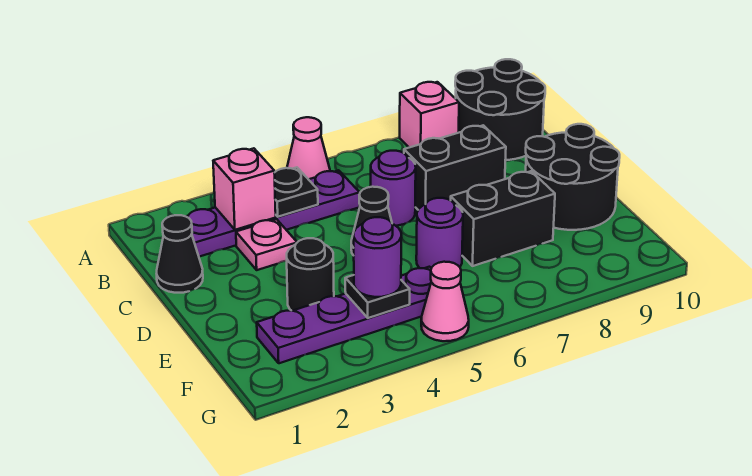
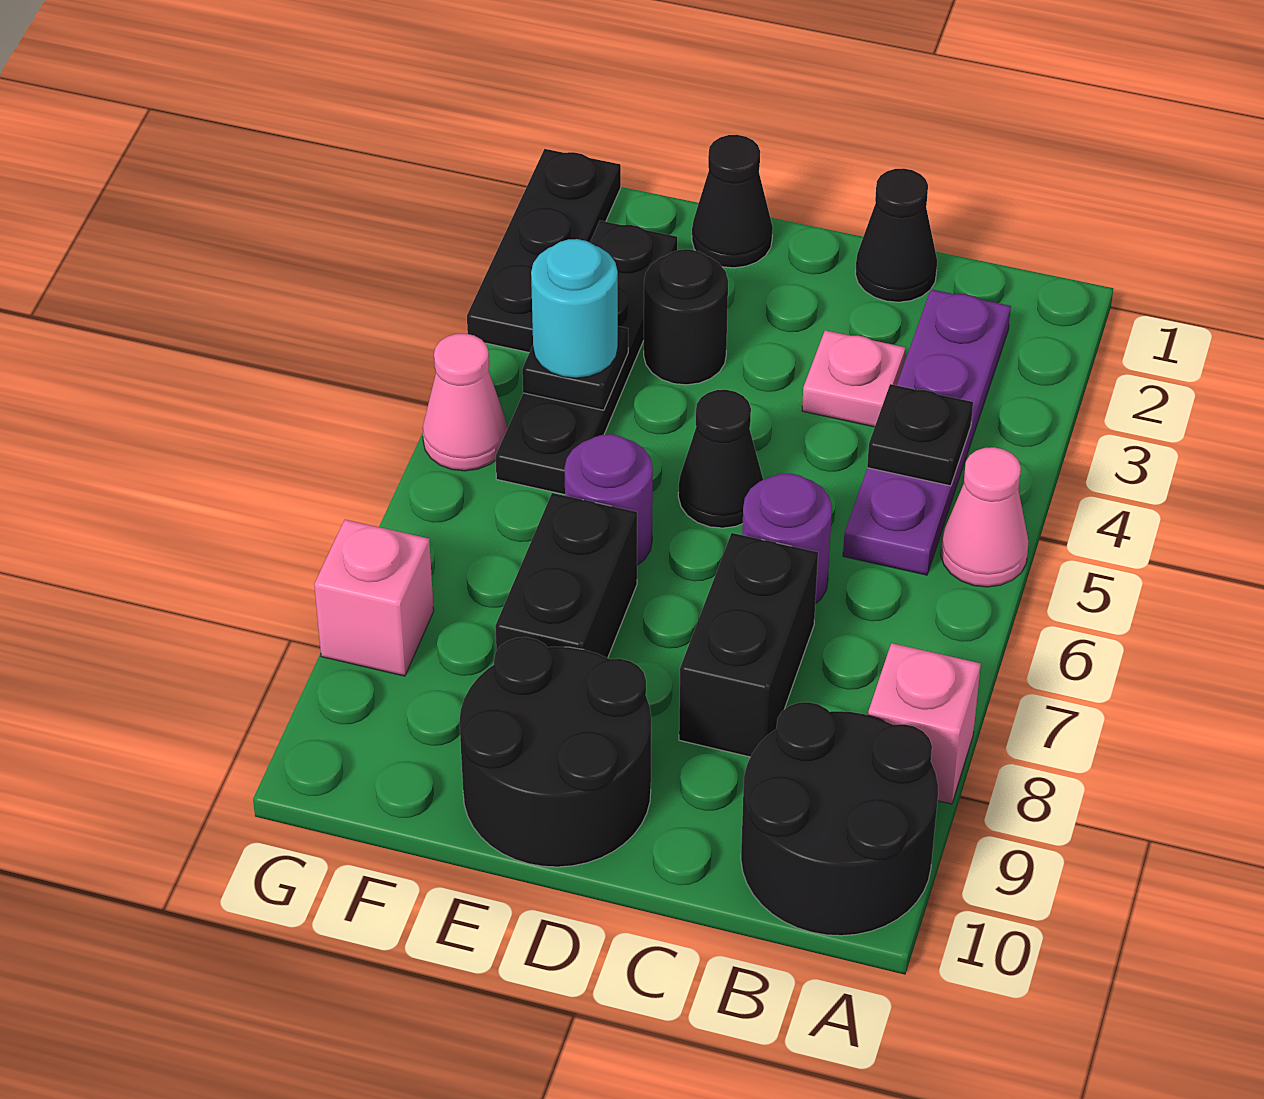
pink 1x1 brick [213,148,276,230] -> pink 1x1 brick moved to [314,520,434,676]
none -> black 1x1 cone [692,135,773,268]
purple 1x4 plate [257,267,431,363] -> black 1x4 plate [496,221,677,495]
purple 1x1 round brick [354,217,401,297] -> cyan 1x1 round brick [531,239,618,378]
none -> black 1x3 plate [467,149,621,353]

